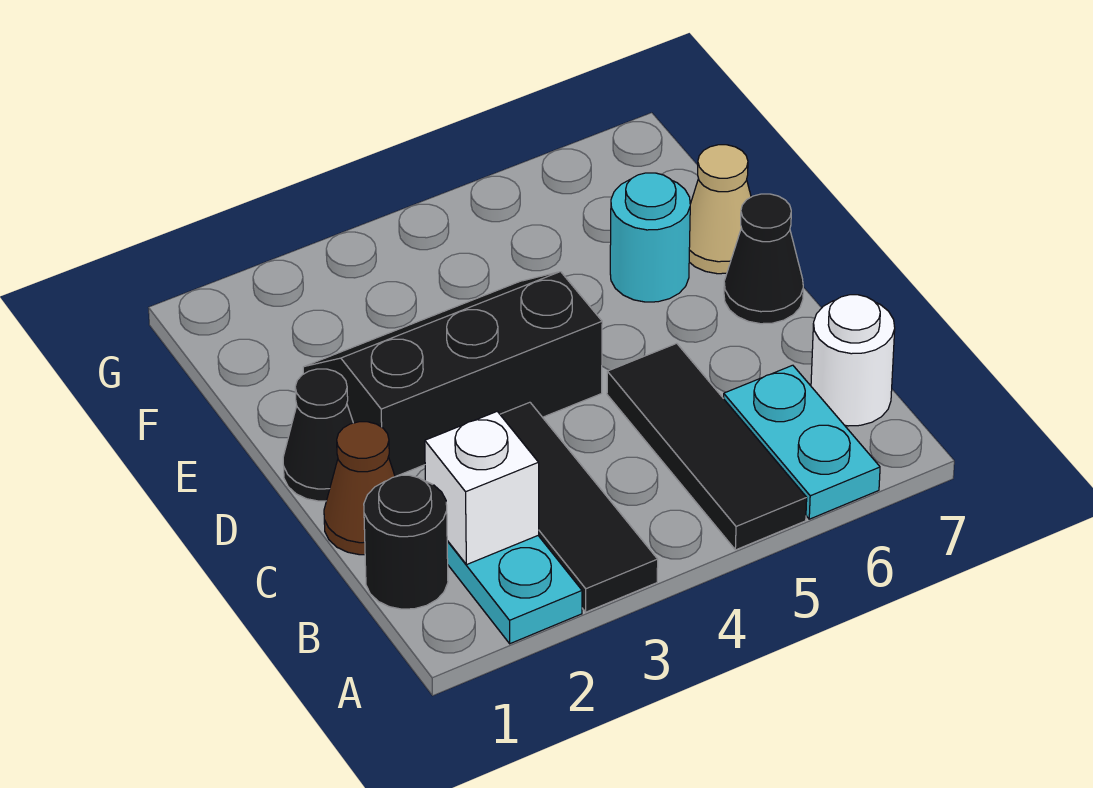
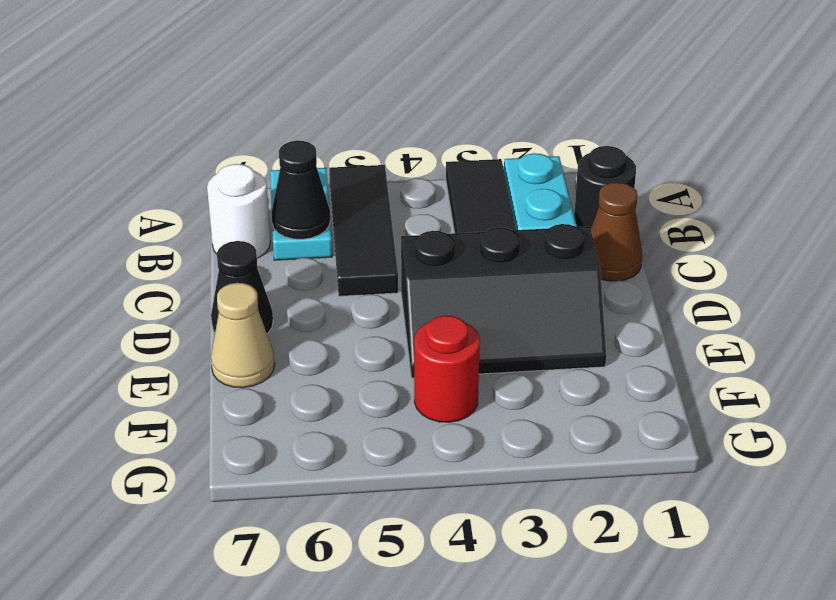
white 1x1 brick [425,411,539,565] -> none
black 1x1 cone [283,369,353,501] -> black 1x1 cone moved to [271,141,330,239]
cyan 1x1 round brick [610,173,690,302] -> none
none -> red 1x1 round brick [414,316,480,422]

